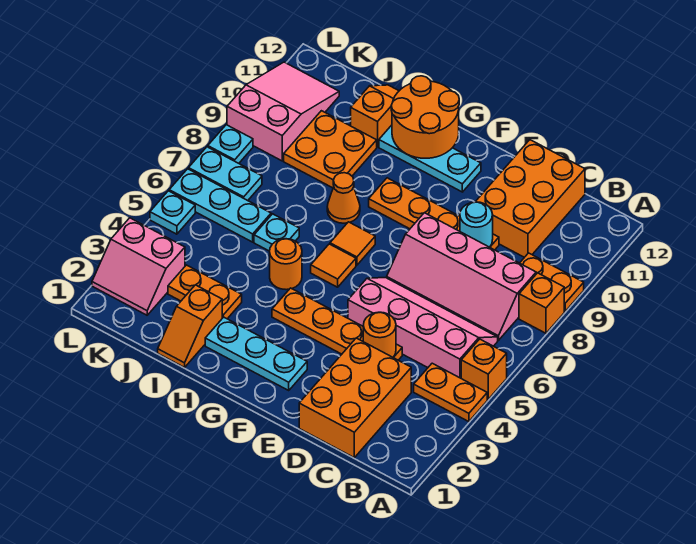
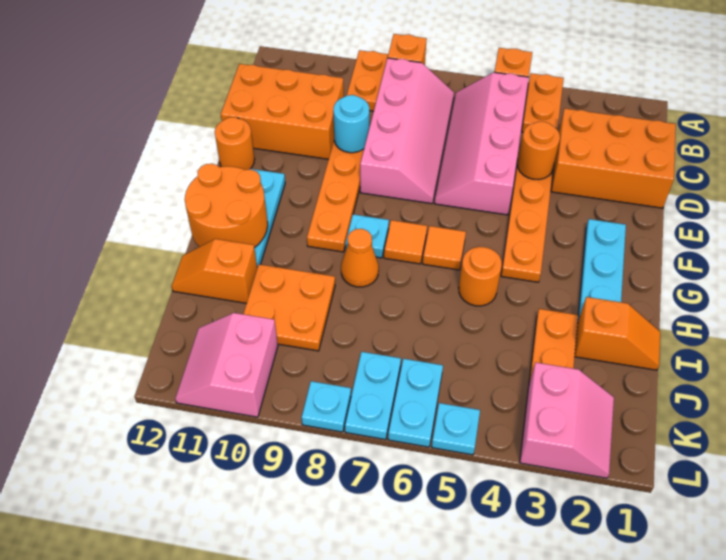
none -> orange 1x1 round brick [215,117,255,170]
cyan 1x1 plate [254,214,299,251] -> cyan 1x1 plate moved to [345,214,389,258]
cyan 1x3 plate [169,169,271,242] -> cyan 1x2 plate [388,359,443,447]
pink 2x3 slope [227,62,339,161] -> pink 2x2 slope [175,313,278,417]

